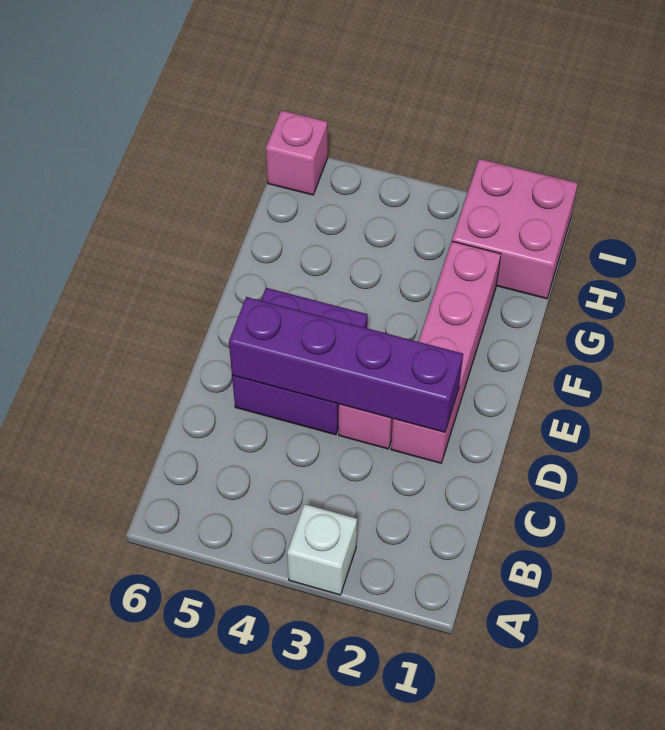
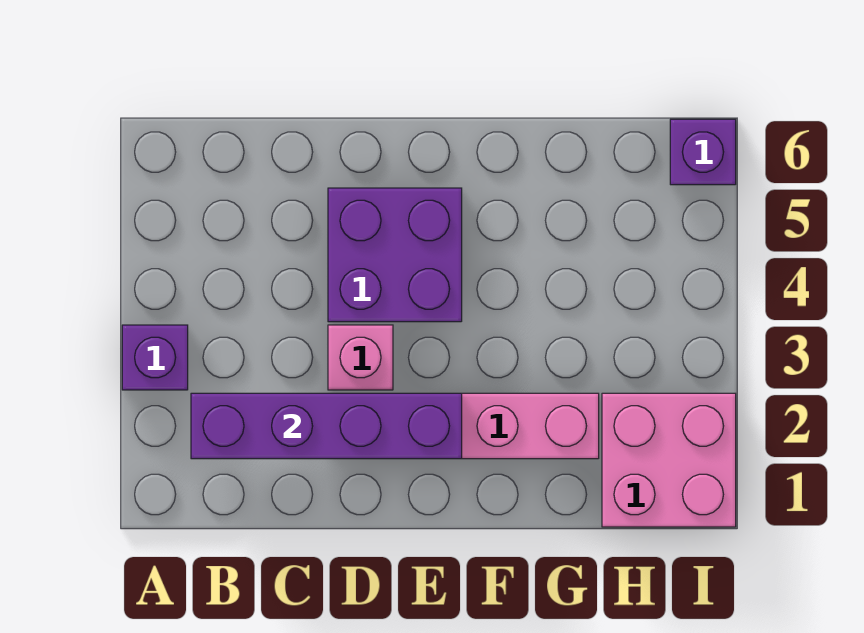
white 1x1 brick [287,504,357,595] -> purple 1x1 brick [122,325,188,390]
purple 1x4 brick [229,297,463,432] -> purple 1x4 brick turned to [191,393,462,459]
pink 1x1 brick [266,110,328,195] -> purple 1x1 brick [670,119,736,185]

